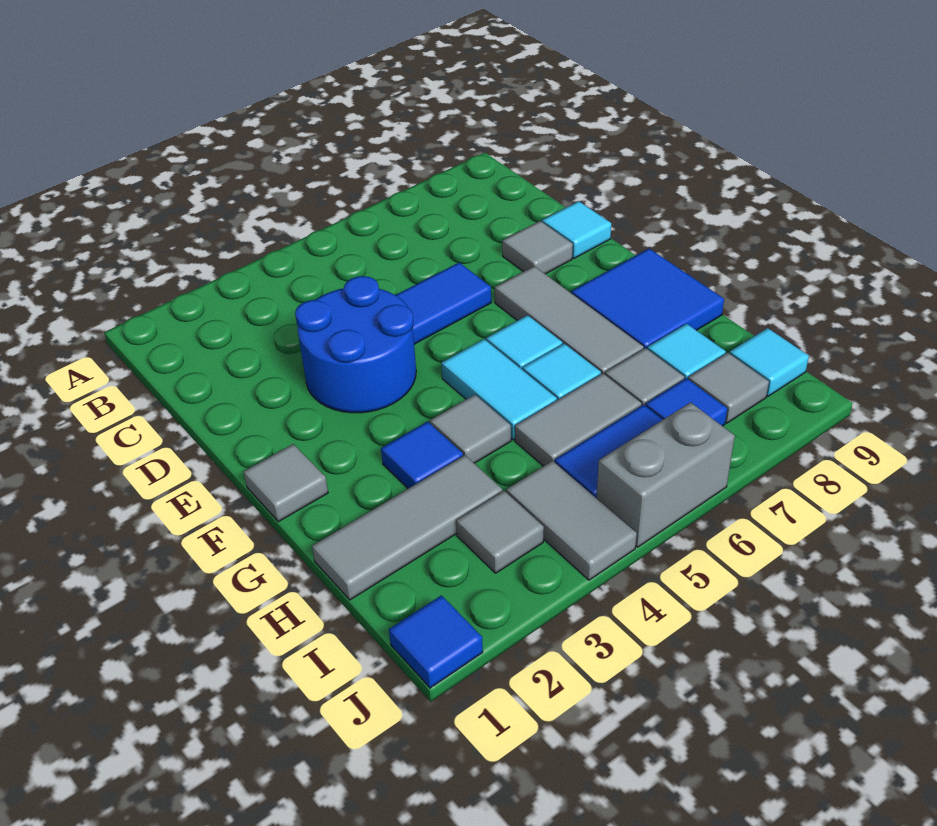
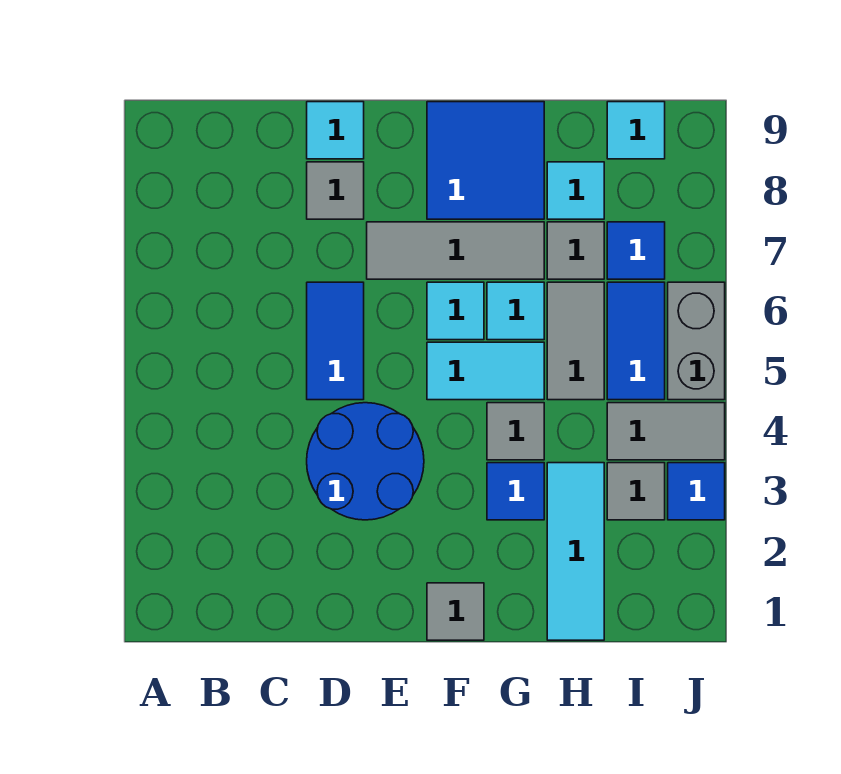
grey 1x3 tile [312,455,502,600] -> cyan 1x3 tile [547,463,604,640]
grey 1x1 tile [688,353,769,423] -> none
blue 1x1 tile [389,595,483,688] -> blue 1x1 tile moved to [668,463,725,520]

